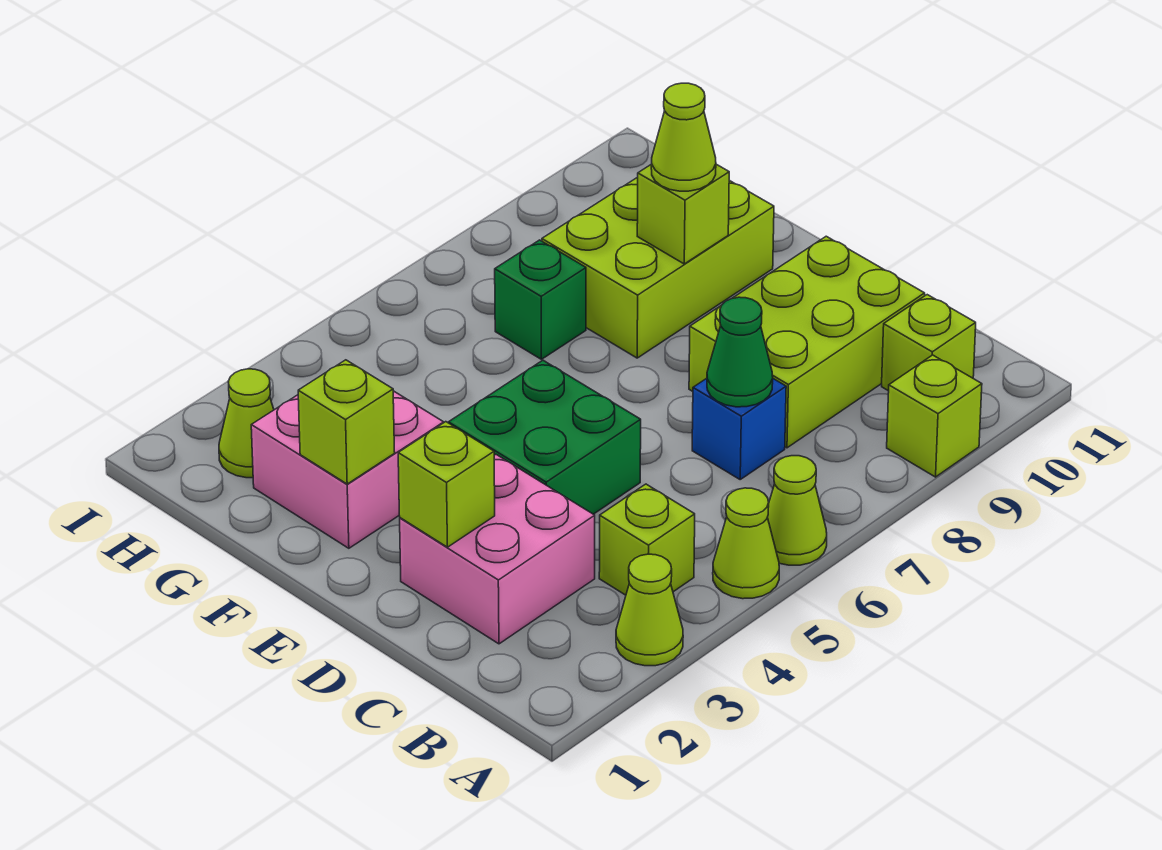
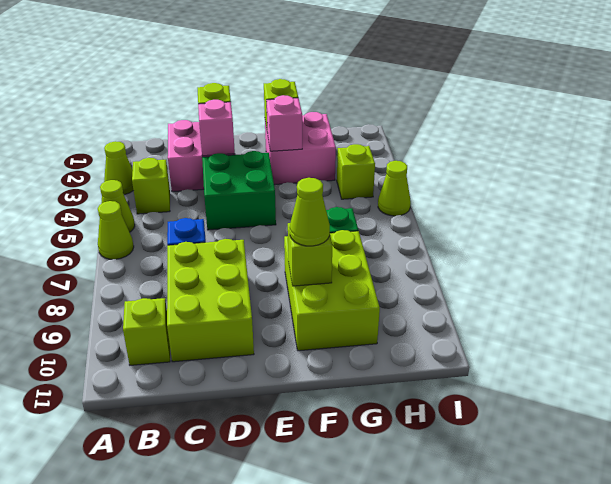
lime 1x1 brick [887,355,982,477] -> lime 1x1 brick moved to [337,144,375,199]
green 1x1 cone [707,297,773,407] -> none
none -> pink 1x1 brick [198,100,235,156]
none -> pink 1x1 brick [266,95,302,151]
lime 1x1 cone [219,369,274,478] -> lime 1x1 cone moved to [378,161,411,216]

